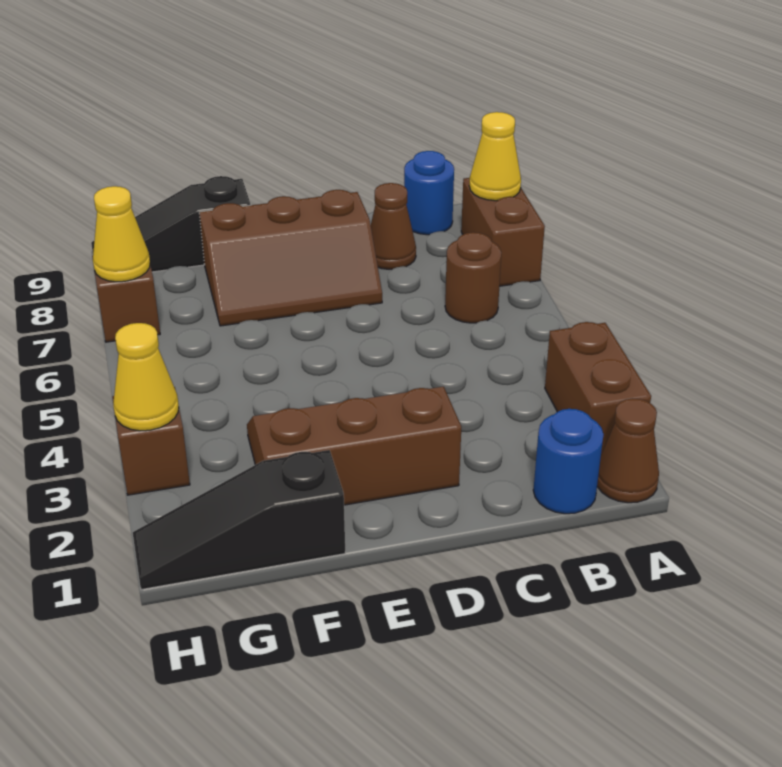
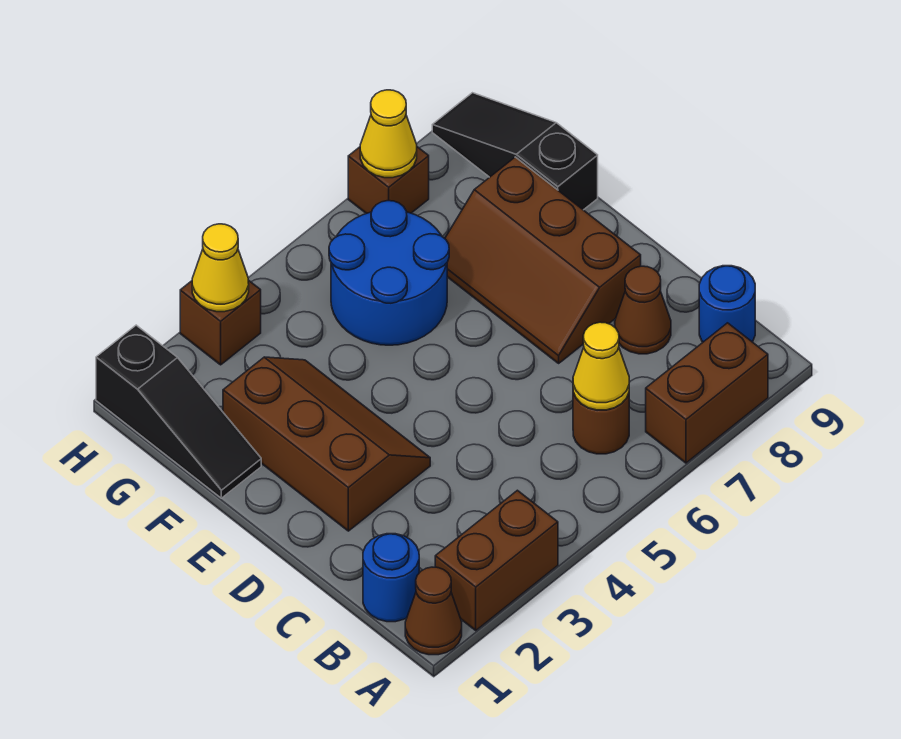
yellow 1x1 cone [469,112,521,201] -> yellow 1x1 cone moved to [573,322,629,410]
black 1x3 slope [133,450,345,590] -> black 1x3 slope turned to [96,325,261,498]
none -> blue 2x2 round brick [329,201,449,345]

